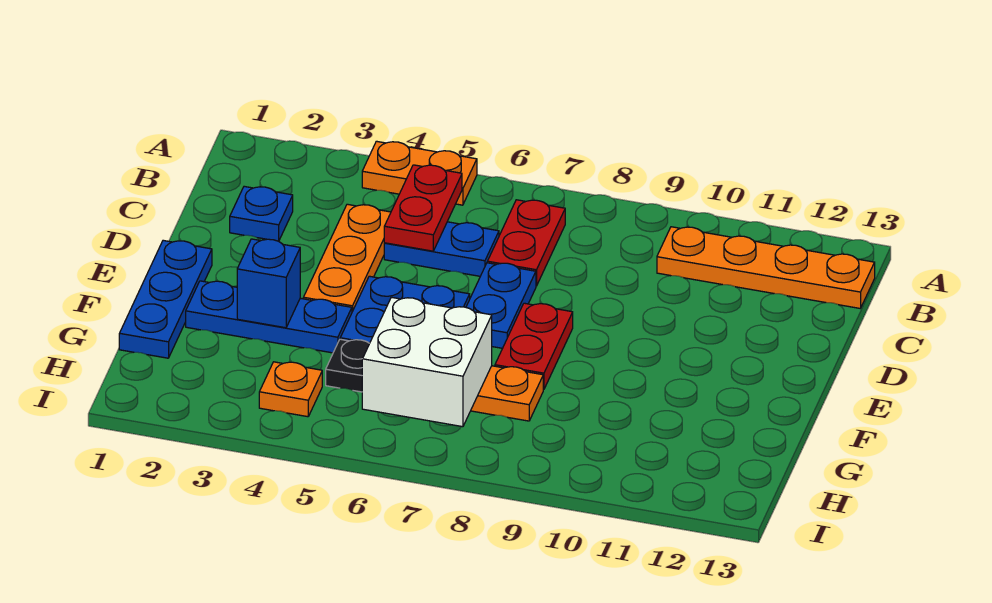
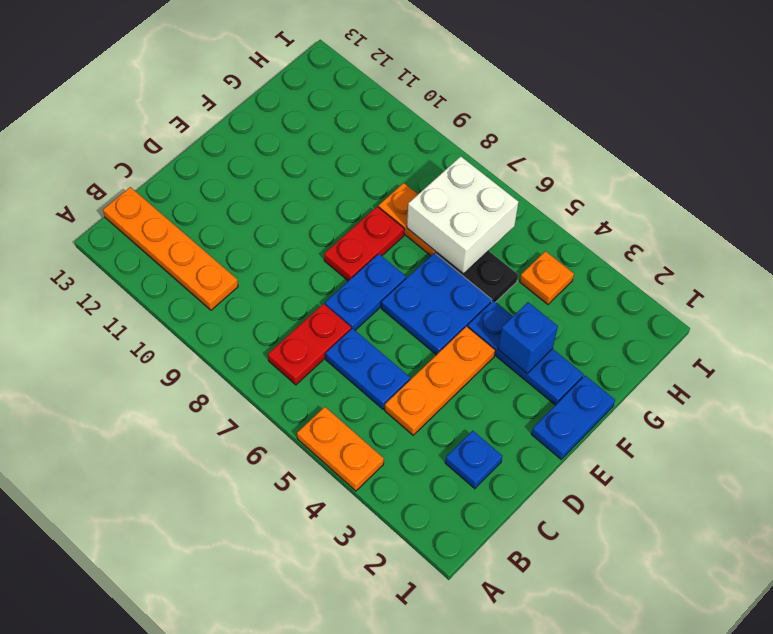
red 1x2 plate [384,165,462,251] -> none
blue 1x3 plate [119,240,212,358] -> blue 1x2 plate [531,376,615,459]

